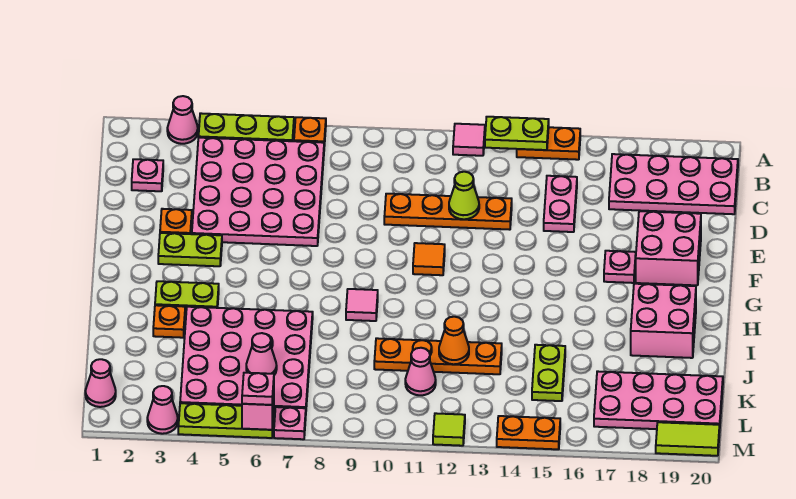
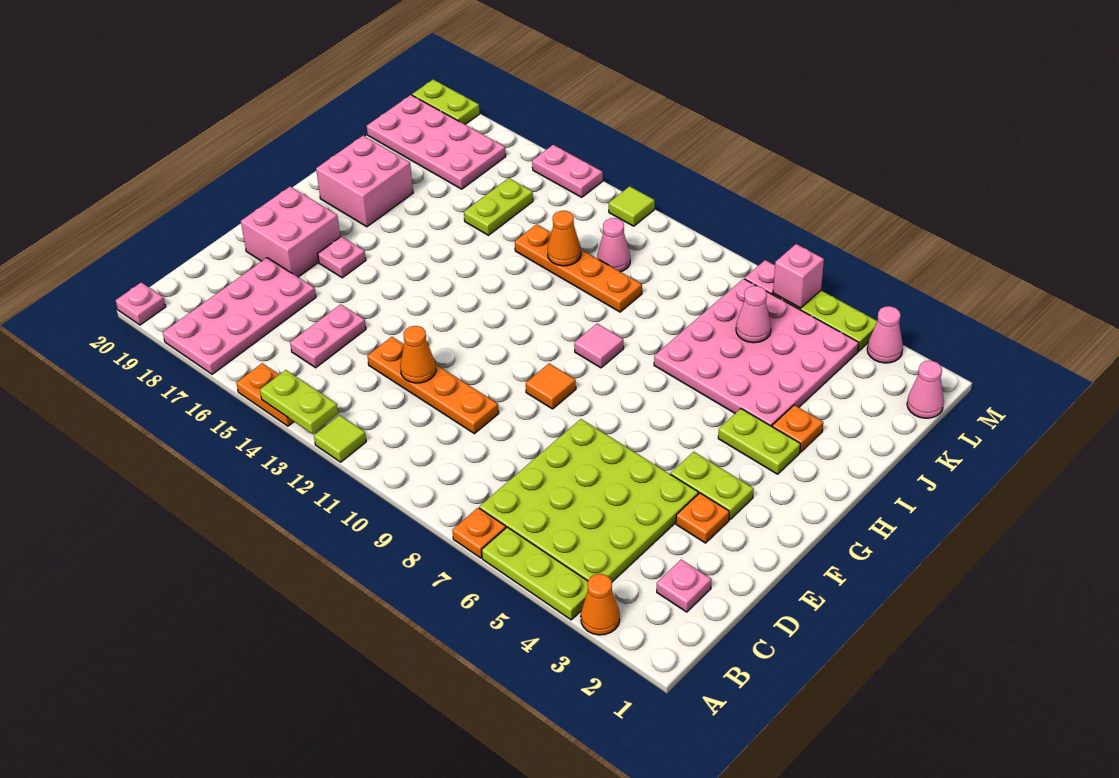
pink 1x1 cone [167,96,198,144] -> orange 1x1 cone [581,574,620,635]
pink 1x1 tile [453,124,485,156] -> lime 1x1 tile [314,415,366,462]
pink 4x4 plate [192,138,324,246] -> lime 4x4 plate [479,419,698,582]
pink 2x4 plate [609,154,738,214] -> pink 2x4 plate turned to [163,258,316,374]
lime 1x1 cone [449,172,479,219] -> orange 1x1 cone [400,326,436,383]
orange 1x1 tile [413,243,445,275] -> orange 1x1 tile moved to [526,364,576,409]
pink 1x1 plate [242,373,274,405] -> pink 1x1 plate moved to [116,282,166,325]
orange 1x2 plate [497,416,560,449] -> pink 1x2 plate [532,145,603,197]
lime 1x2 tile [656,422,720,456] -> lime 1x2 plate [412,79,480,124]

